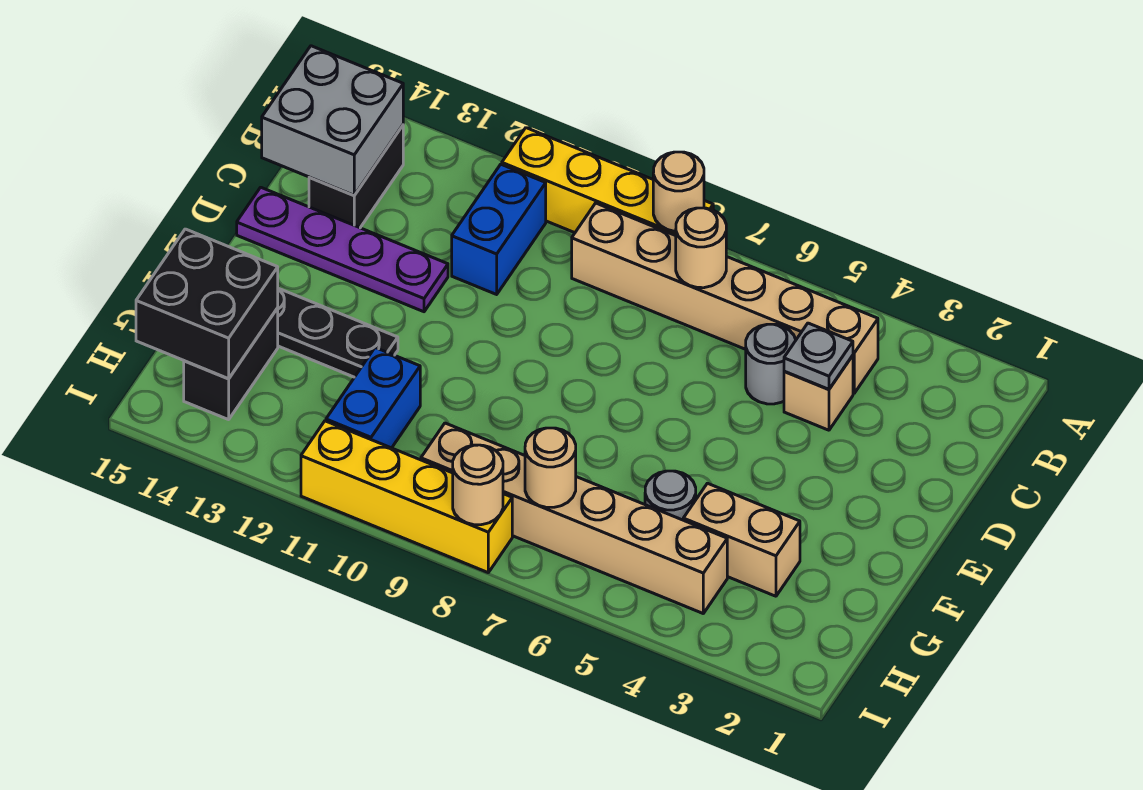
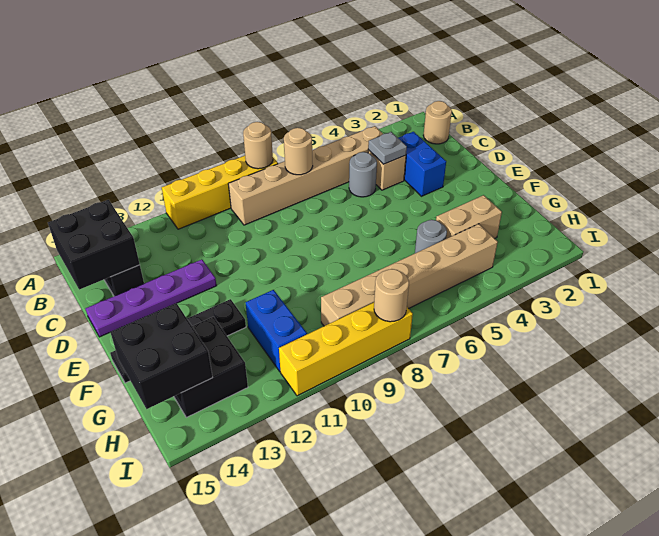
blue 1x2 brick [452,164,546,294] -> blue 1x2 brick moved to [398,132,446,196]
grey 2x2 brick [262,46,403,195] -> black 2x2 brick [48,200,140,290]
black 1x2 brick [184,308,278,420] -> black 2x2 brick [174,317,248,417]
tan 1x1 round brick [525,428,576,507] -> tan 1x1 round brick moved to [423,101,452,144]

